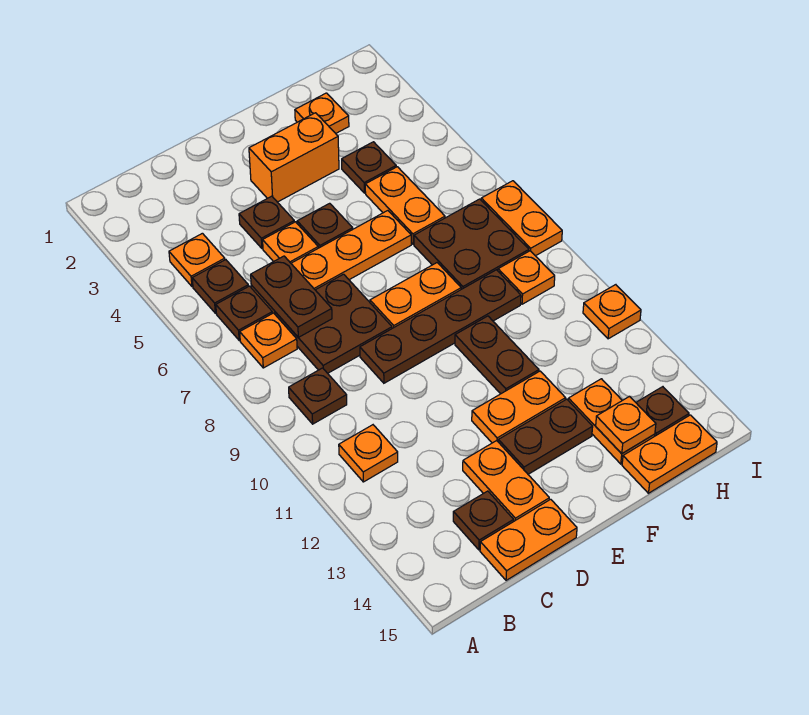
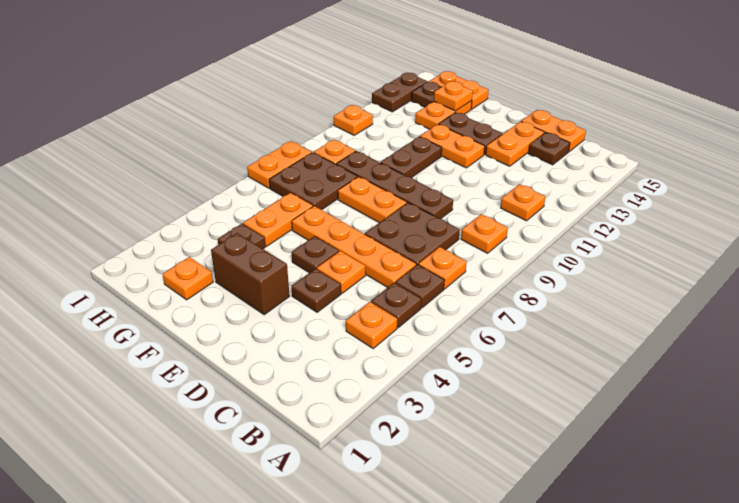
brown 1x1 plate [289,368,347,424] -> orange 1x1 plate [461,214,508,253]
brown 1x2 plate [251,256,332,337] -> brown 1x2 plate moved to [372,73,427,112]
orange 1x2 brick [249,113,339,202] -> brown 1x2 brick [211,233,290,315]

